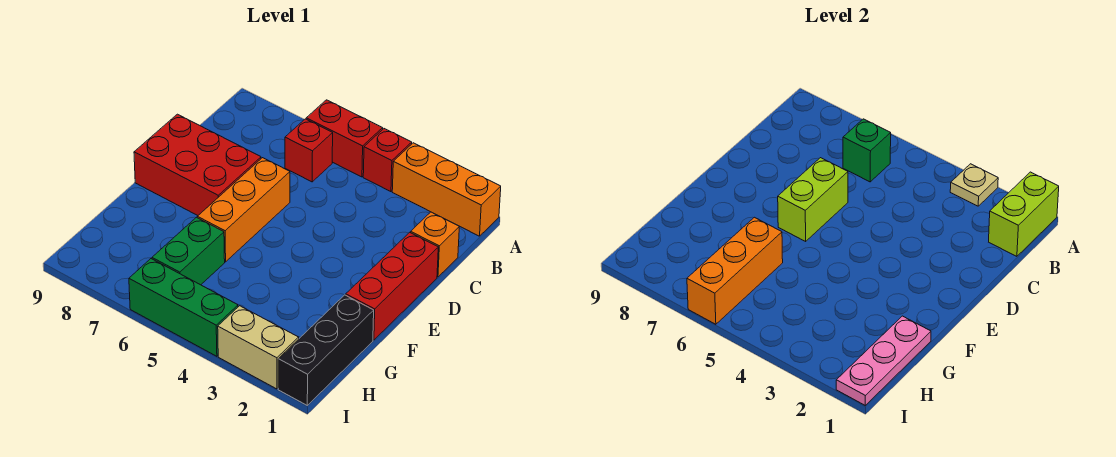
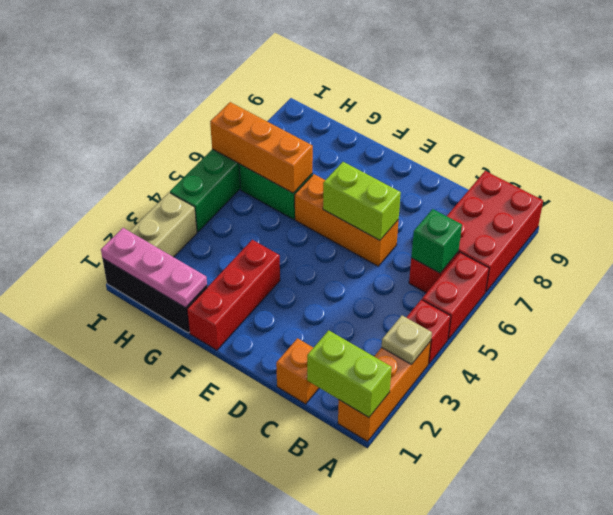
red 1x3 brick [346,232,438,340] -> red 1x3 brick turned to [187,240,280,350]
red 2x3 brick [134,114,261,215] -> red 2x3 brick moved to [447,171,543,292]

